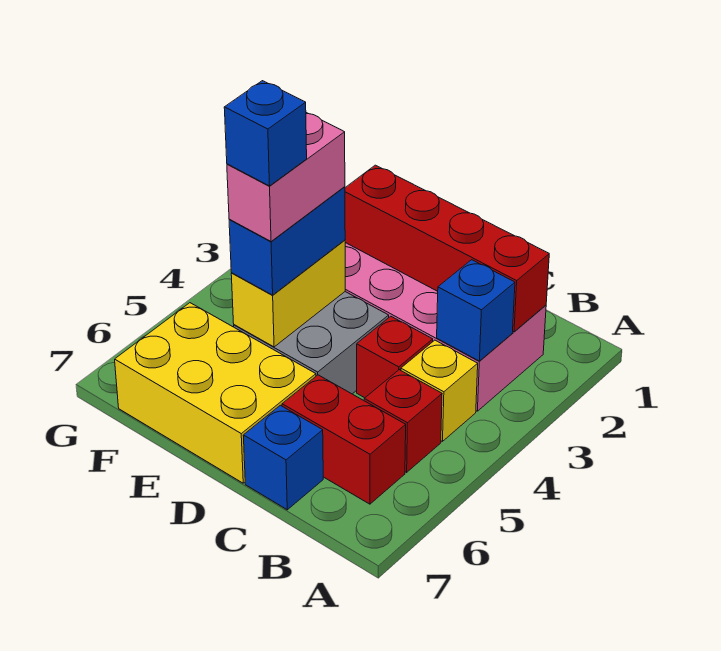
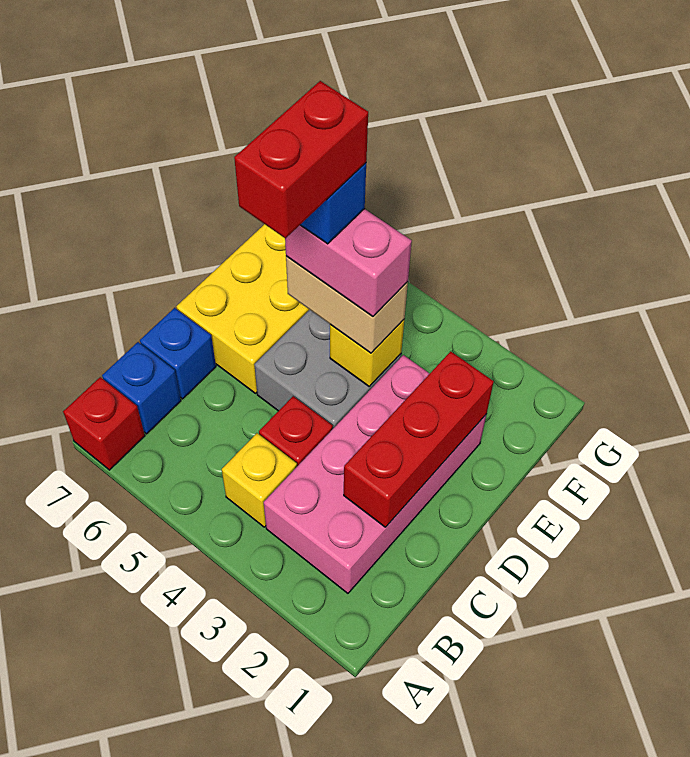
red 1x4 brick [345,165,549,332] -> red 1x3 brick [344,351,494,527]
blue 1x1 brick [437,260,515,361] -> blue 1x1 brick moved to [102,342,181,434]
red 1x1 brick [364,370,442,472] -> red 1x1 brick moved to [63,377,145,470]
red 1x2 brick [282,375,406,504] -> red 1x2 brick moved to [234,81,368,238]
yellow 1x2 brick [231,240,345,347] -> yellow 1x1 brick [330,320,404,387]
blue 1x2 brick [229,187,345,295] -> tan 1x2 brick [286,256,408,353]

